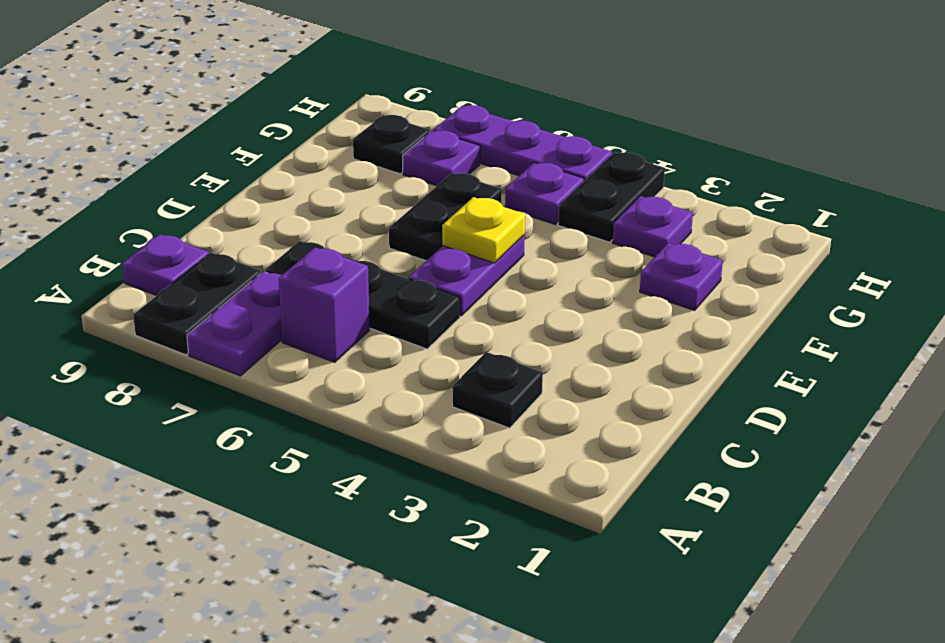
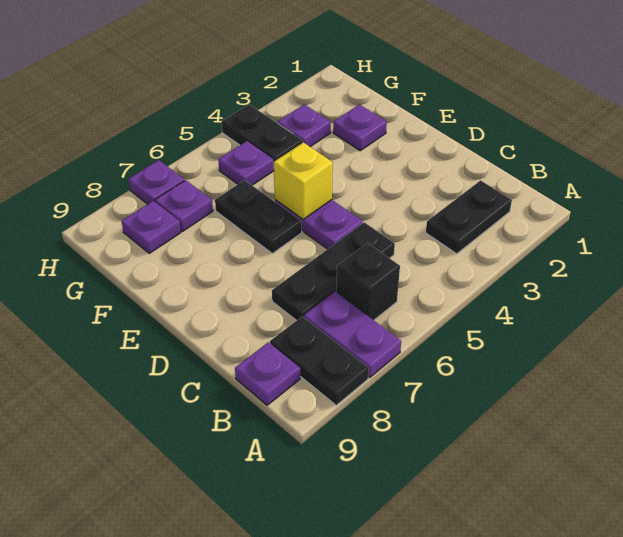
black 1x1 plate [453,352,543,428] -> black 1x2 plate [426,180,512,254]
purple 1x1 brick [279,247,370,362] -> black 1x1 brick [336,243,400,320]
yellow 1x1 plate [442,197,525,263] -> yellow 1x1 brick [274,142,333,219]
black 1x1 plate [353,115,430,174] -> purple 1x1 plate [122,201,181,253]
purple 1x3 plate [434,105,612,181] -> purple 1x1 plate [128,160,184,204]

